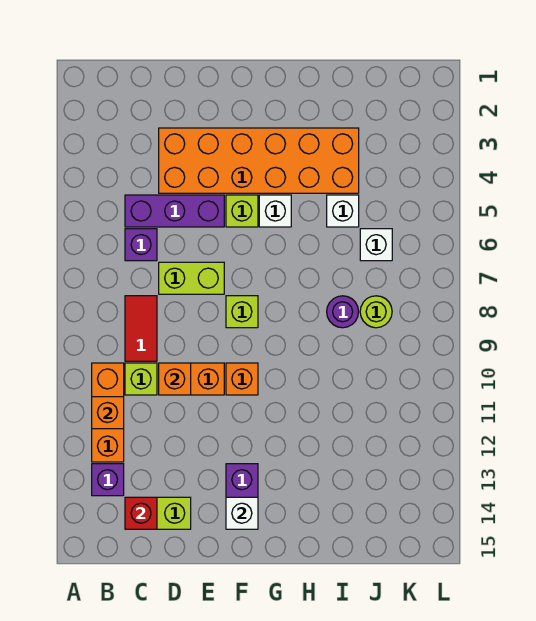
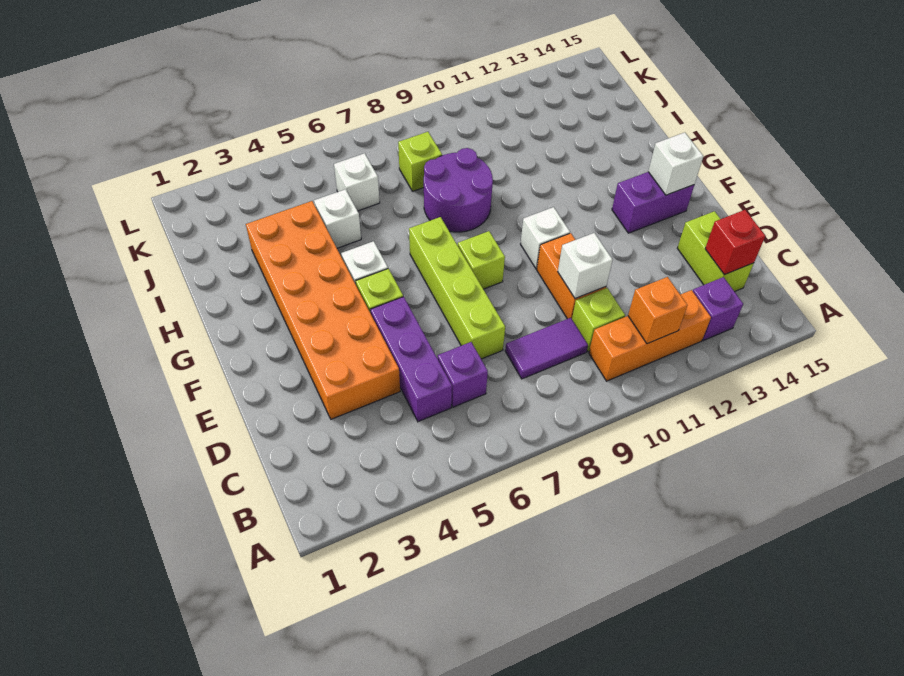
red 1x2 tile [125,296,157,361] -> purple 1x2 tile [505,318,588,379]
lime 1x2 brick [159,262,224,294] -> lime 1x4 brick [409,217,505,359]
orange 1x1 brick [159,363,191,395] -> white 1x1 brick [558,233,613,299]
orange 1x1 brick [226,363,258,395] -> white 1x1 brick [521,207,570,269]
purple 1x1 round brick [327,296,359,328] -> purple 2x2 round brick [424,148,493,232]
lime 1x1 round brick [360,296,392,328] -> lime 1x1 brick [398,132,442,191]

